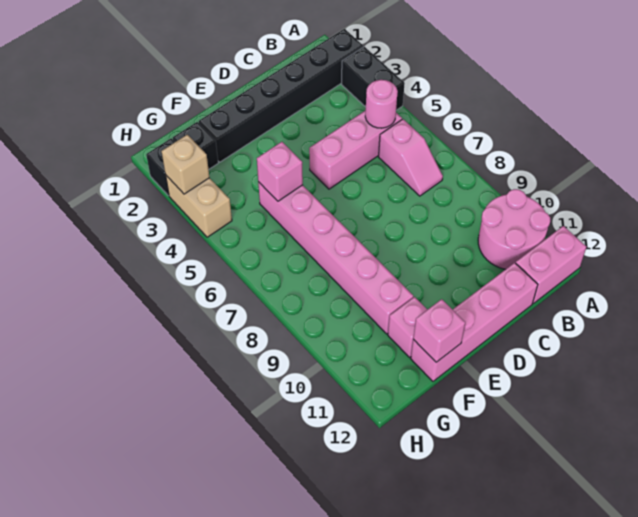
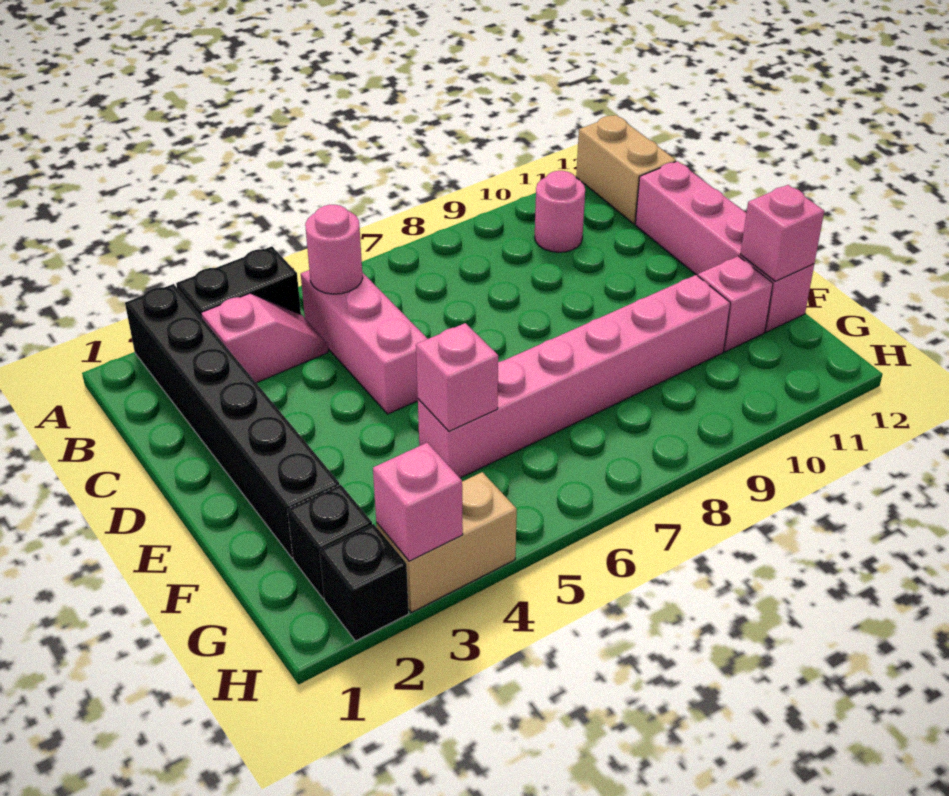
pink 2x2 round brick [478,189,550,269] -> pink 1x1 round brick [535,171,585,252]
pink 1x2 brick [516,226,586,304] -> tan 1x2 brick [576,115,676,224]
pink 1x2 slope [379,119,443,196] -> pink 1x2 slope moved to [201,293,328,383]
tan 1x1 brick [161,135,209,194] -> pink 1x1 brick [373,443,463,561]

